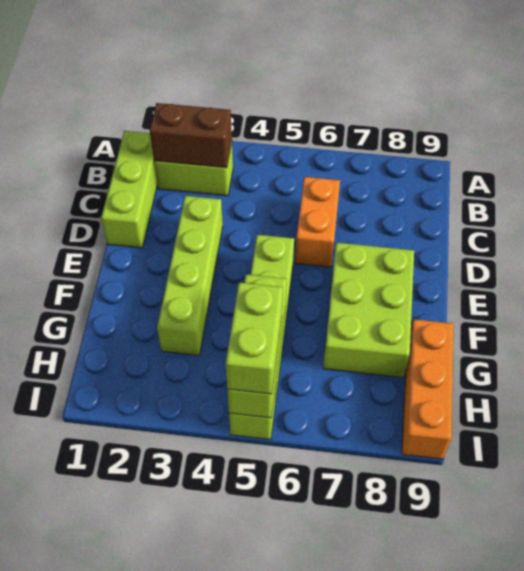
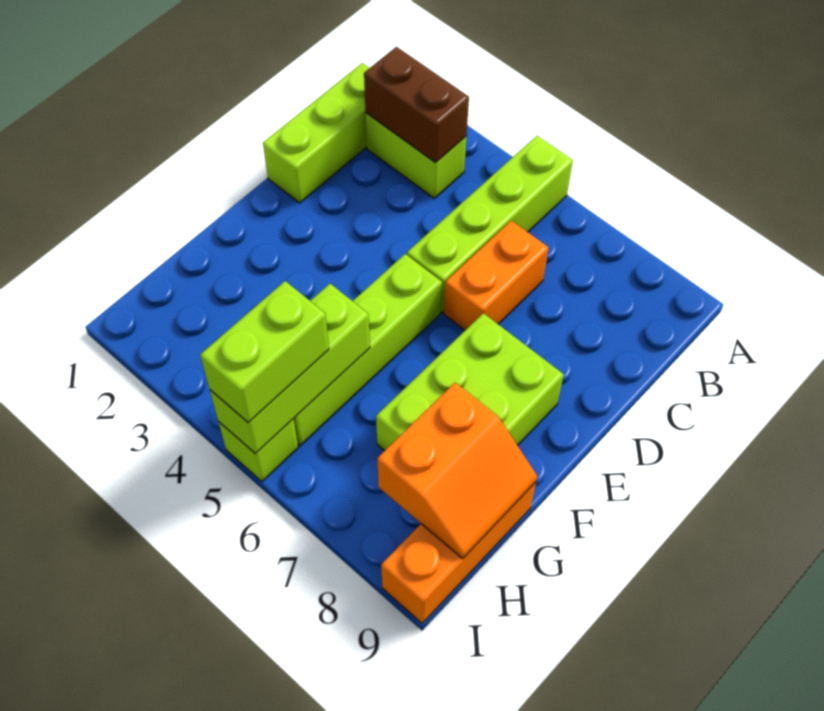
lime 1x4 brick [157,196,223,355] -> lime 1x4 brick moved to [407,136,573,312]
none -> orange 2x2 slope [377,383,537,558]

